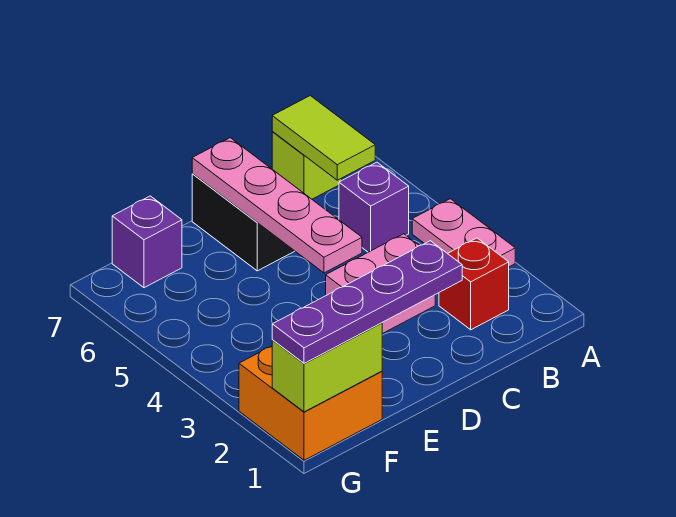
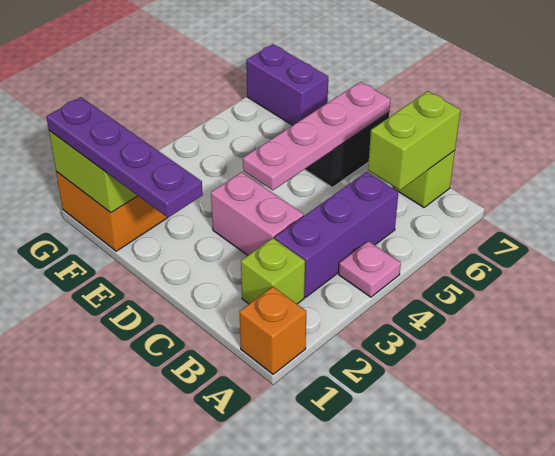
none -> orange 1x1 brick [239,287,306,374]
pink 1x2 plate [412,199,515,267] -> pink 1x1 plate [339,241,401,297]
red 1x1 brick [439,238,509,330] -> lime 1x1 brick [241,238,305,304]
purple 1x1 brick [339,162,409,252] -> purple 1x3 brick [275,172,398,297]
lime 1x2 tile [272,96,375,180] -> lime 1x2 brick [368,91,461,190]
purple 1x1 brick [112,196,182,288] -> purple 1x2 brick [246,44,328,125]

